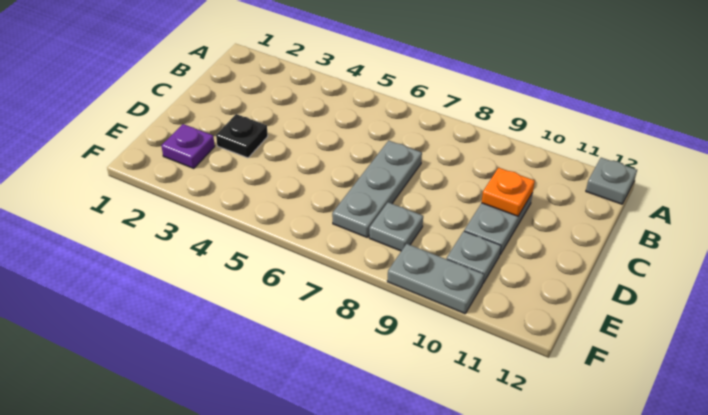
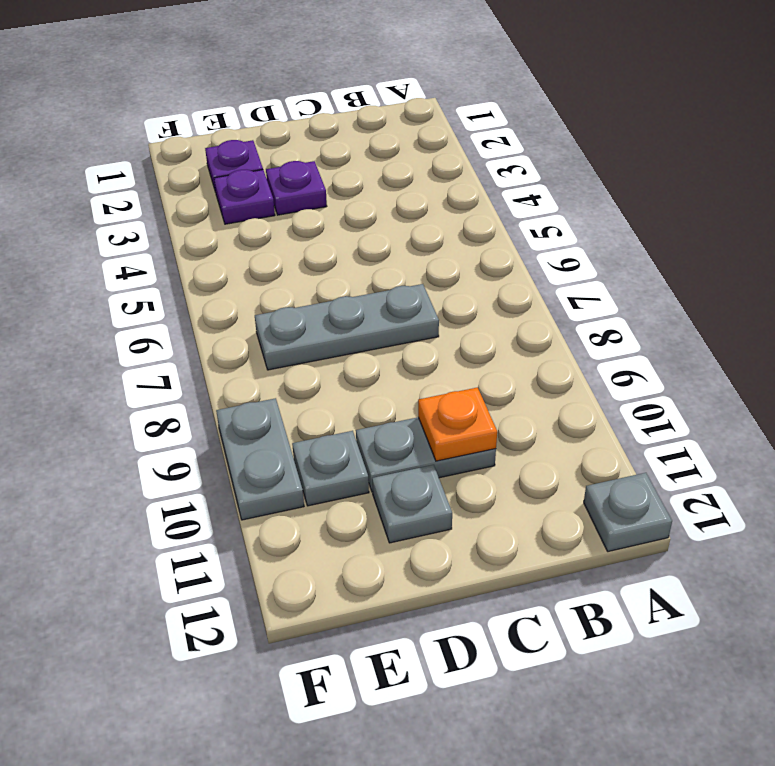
black 1x1 plate [216,114,268,158] -> purple 1x1 plate [266,161,327,215]
none -> purple 1x1 plate [214,170,275,224]
grey 1x1 plate [369,202,423,251] -> grey 1x1 plate moved to [372,465,452,543]

